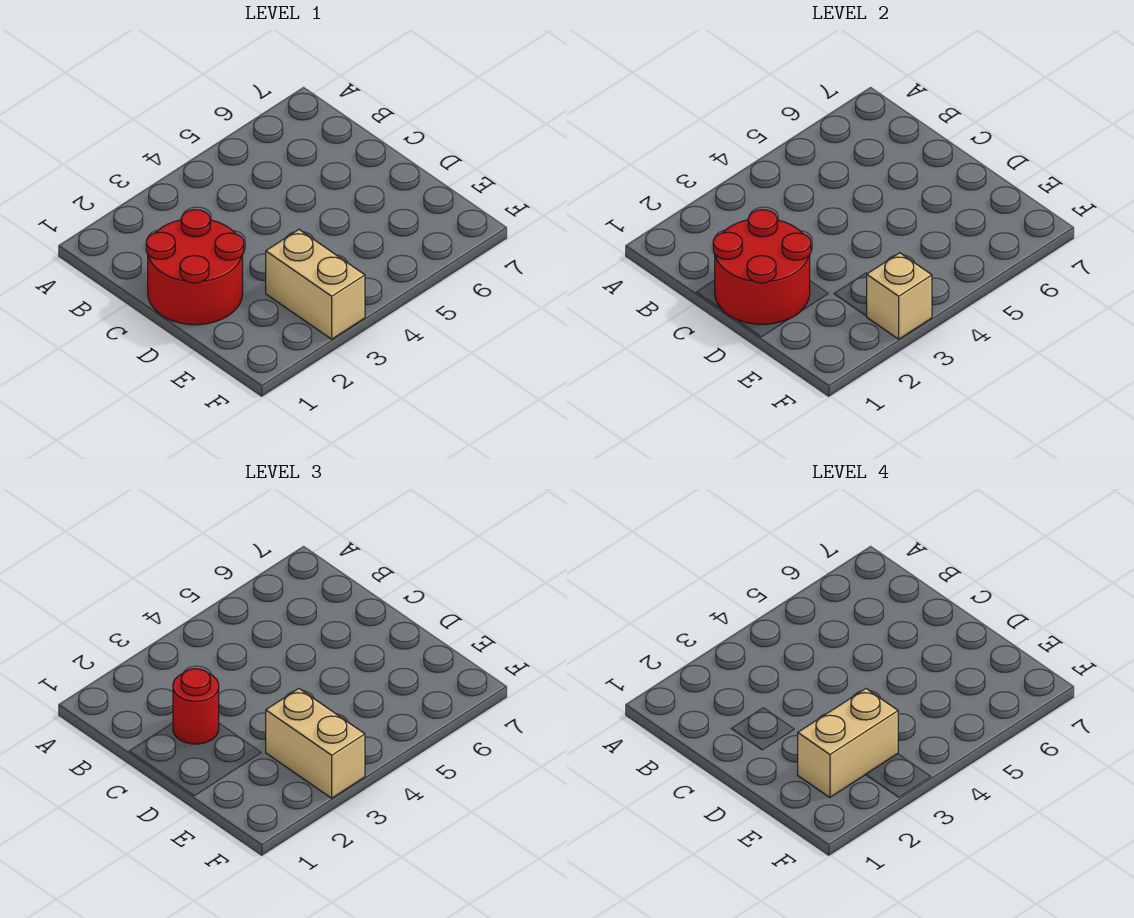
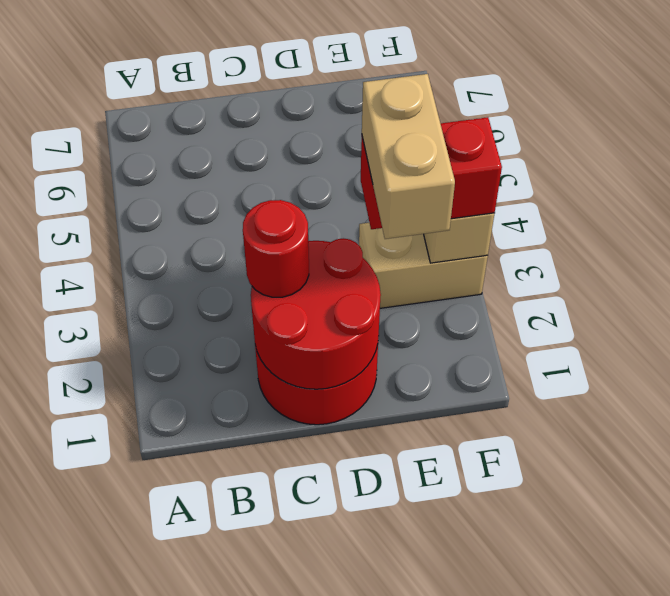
tan 1x2 brick [266,689,365,798] -> red 1x2 brick [361,117,502,229]

